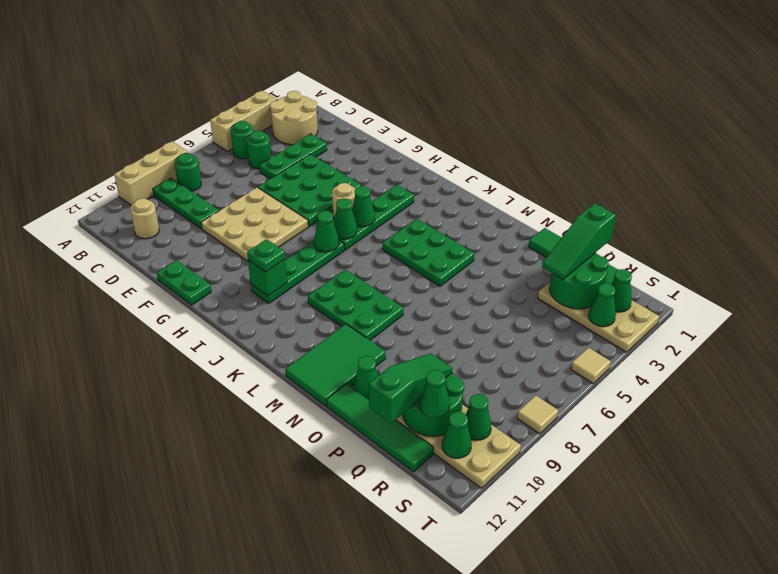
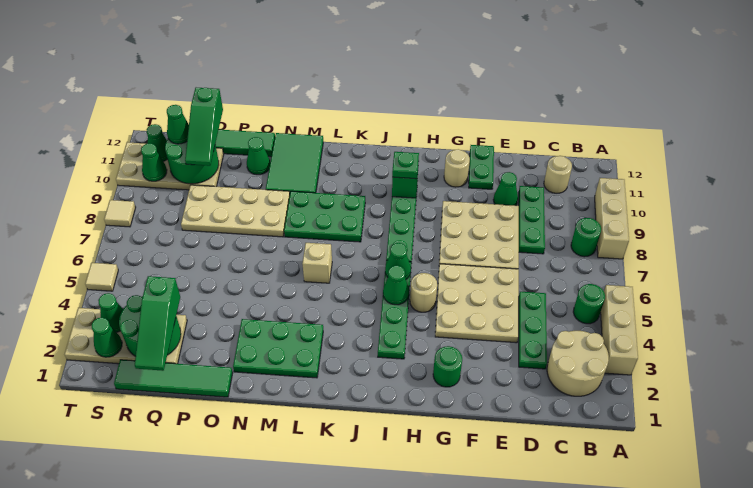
green 1x3 plate [153,178,219,229] -> green 1x3 plate turned to [519,186,545,254]
green 1x1 round brick [247,131,271,169] -> green 1x1 round brick moved to [433,346,462,387]
green 3x3 plate [258,154,361,227] -> tan 3x3 plate [435,264,519,343]
green 1x2 plate [157,260,211,305] -> green 1x2 plate turned to [469,145,494,189]
none -> tan 1x1 round brick [444,149,470,187]
green 1x1 cone [314,211,339,252] -> green 1x1 cone moved to [493,172,518,206]
green 2x3 plate [383,219,474,286] -> green 2x3 plate moved to [233,319,323,378]
none -> tan 1x1 brick [302,243,332,283]
none -> tan 2x4 plate [181,185,290,237]
green 1x3 slope [542,203,616,279] -> green 1x3 slope turned to [135,276,180,371]

